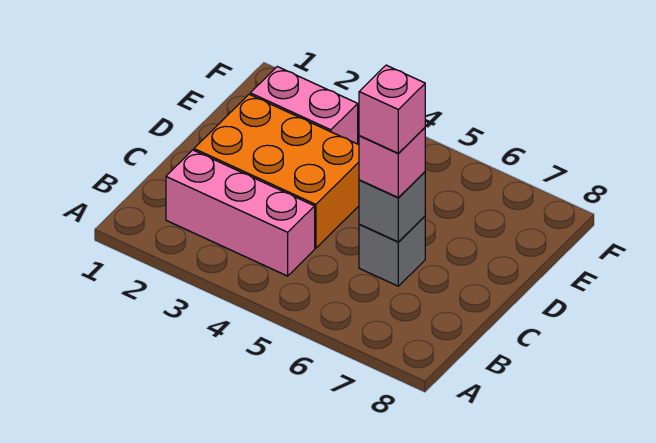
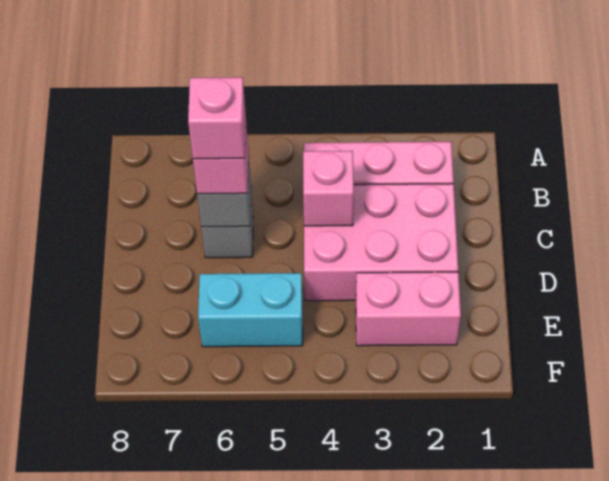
orange 2x3 brick [194,94,359,248] -> pink 2x3 brick [304,184,458,301]
none -> pink 1x1 brick [303,151,354,226]
none -> cyan 1x2 brick [198,273,303,347]

